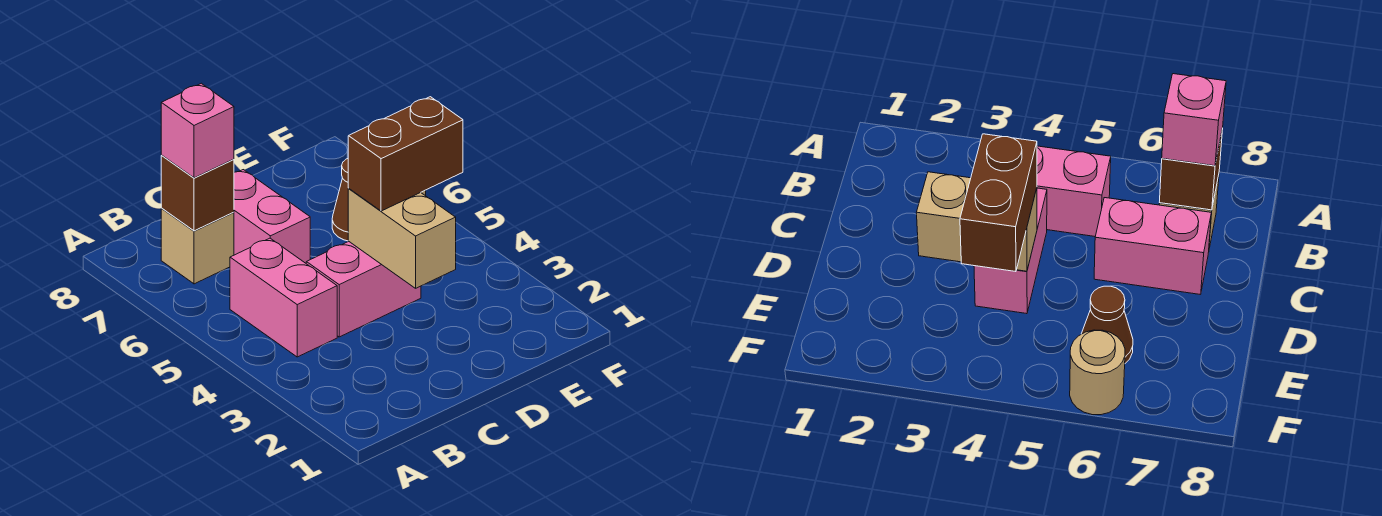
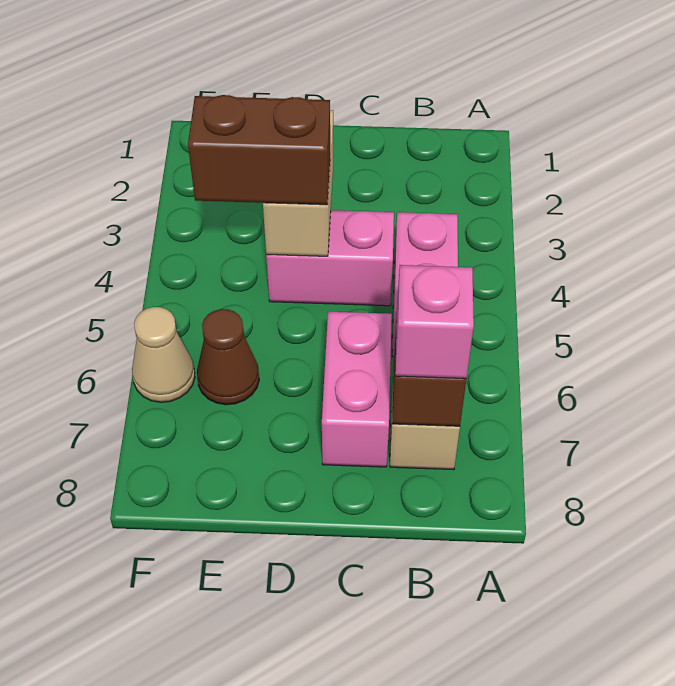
tan 1x1 round brick [1070,330,1125,415] -> tan 1x1 cone [132,307,195,402]

